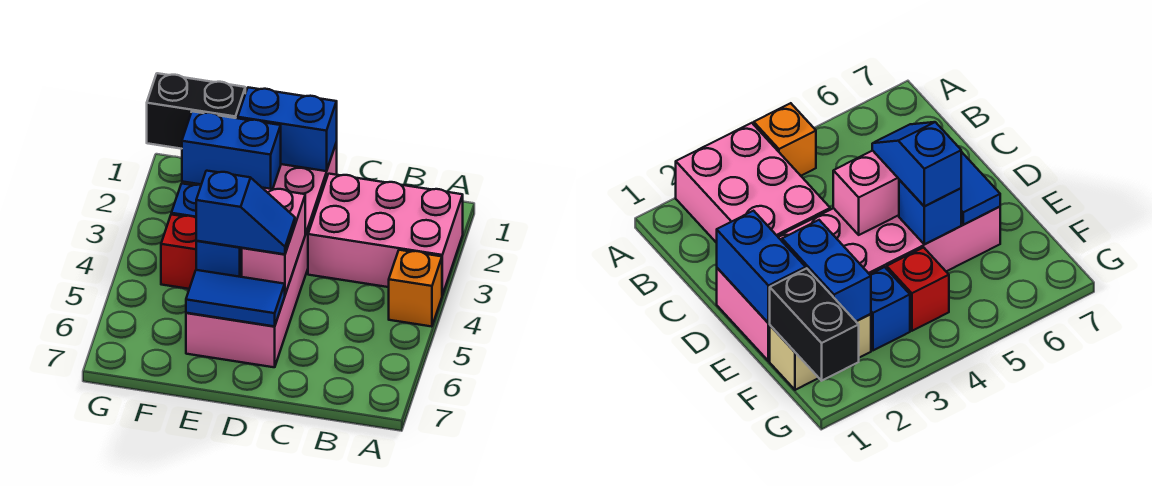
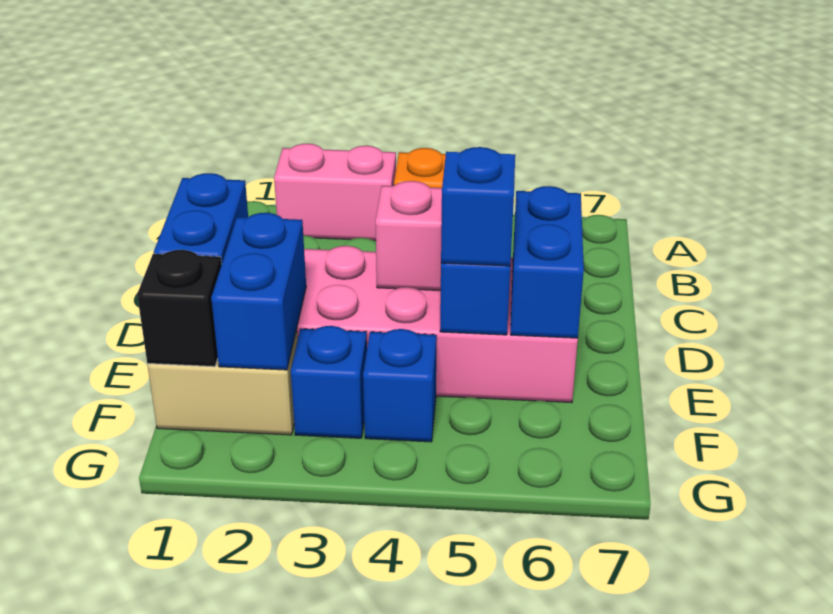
pink 2x3 brick [308,174,463,295] -> pink 1x2 brick [274,144,396,240]
blue 1x2 tile [186,270,285,326] -> blue 1x2 brick [510,186,584,338]
black 1x2 brick [147,73,245,149] -> black 1x1 brick [137,250,222,367]
red 1x1 brick [161,214,196,289] -> blue 1x1 brick [363,329,437,442]

